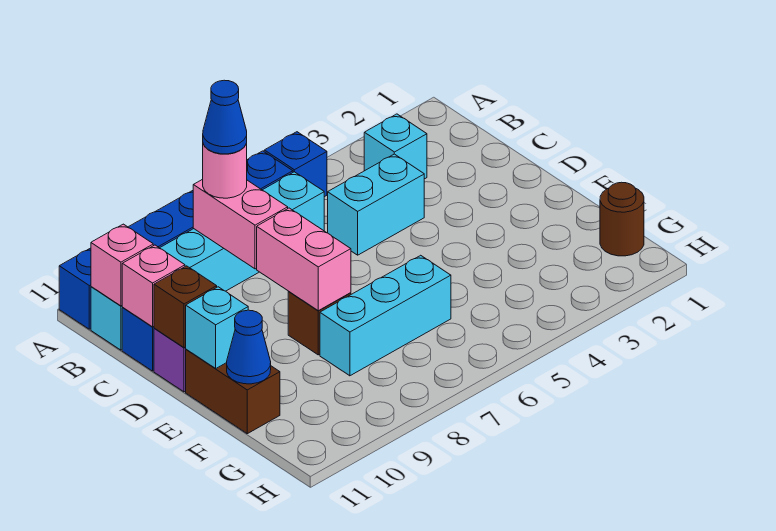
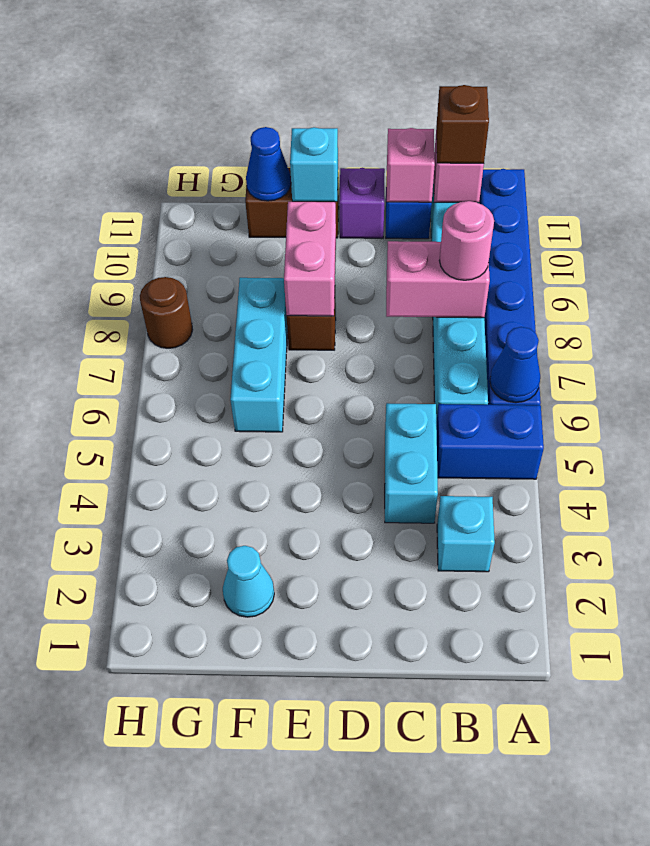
blue 1x1 brick [264,132,327,197] -> blue 1x2 brick [436,404,544,479]
blue 1x1 cone [203,80,247,154] -> blue 1x1 cone moved to [490,327,540,403]
pink 1x2 brick [257,208,351,311] -> pink 1x2 brick turned to [284,201,336,316]
brown 1x1 brick [154,266,217,348] -> brown 1x1 brick moved to [436,85,489,163]
none -> cyan 1x1 cone [223,546,274,617]
brown 1x1 round brick [600,182,644,256] -> brown 1x1 round brick moved to [140,277,193,348]

